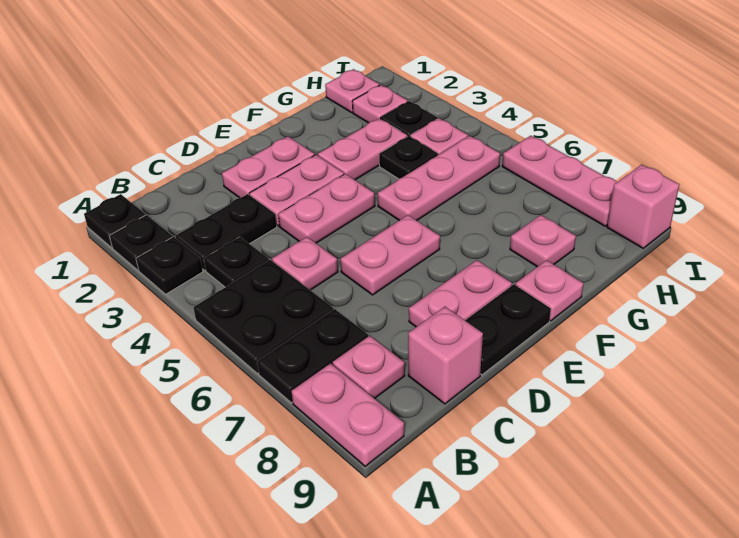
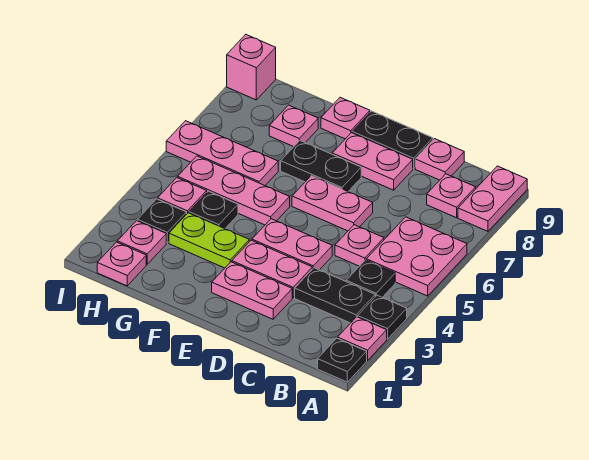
black 1x1 plate [110,215,172,270] -> pink 1x1 plate [338,317,387,361]
black 2x2 plate [193,260,333,373] -> pink 2x2 plate [366,217,467,296]
black 1x2 plate [257,309,368,403] -> black 1x2 plate moved to [281,141,361,191]
pink 1x1 brick [408,307,483,404] -> pink 1x1 plate [415,139,464,180]
pink 1x2 plate [318,118,407,180] -> lime 1x2 plate [169,213,249,268]
pink 1x3 plate [502,136,617,226] -> pink 1x3 plate turned to [166,121,278,185]

